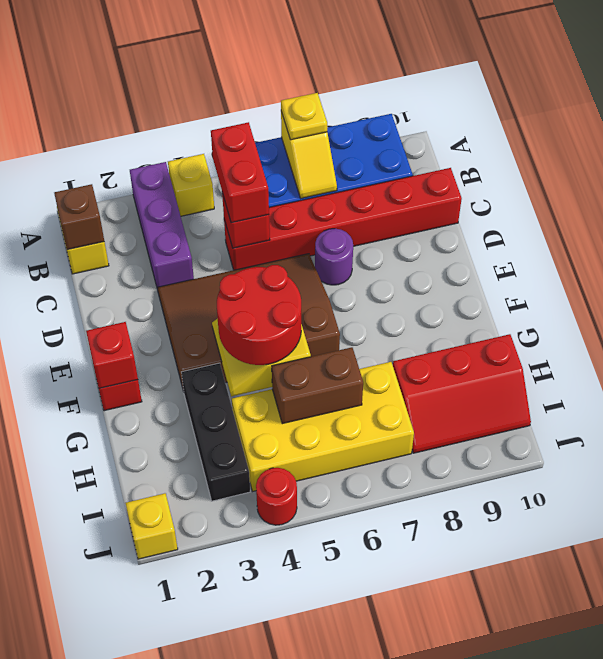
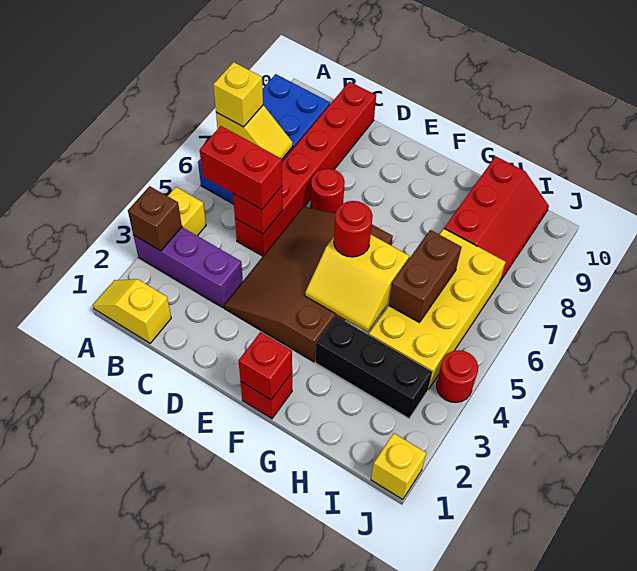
yellow 1x1 plate [281,93,327,140] -> yellow 1x1 brick [213,62,263,127]
brown 1x1 brick [54,184,104,250] -> brown 1x1 brick moved to [128,186,182,251]
purple 1x1 round brick [315,229,353,285] -> red 1x1 round brick [311,169,345,213]
red 2x2 round brick [217,265,301,365] -> red 1x1 round brick [334,201,373,257]

